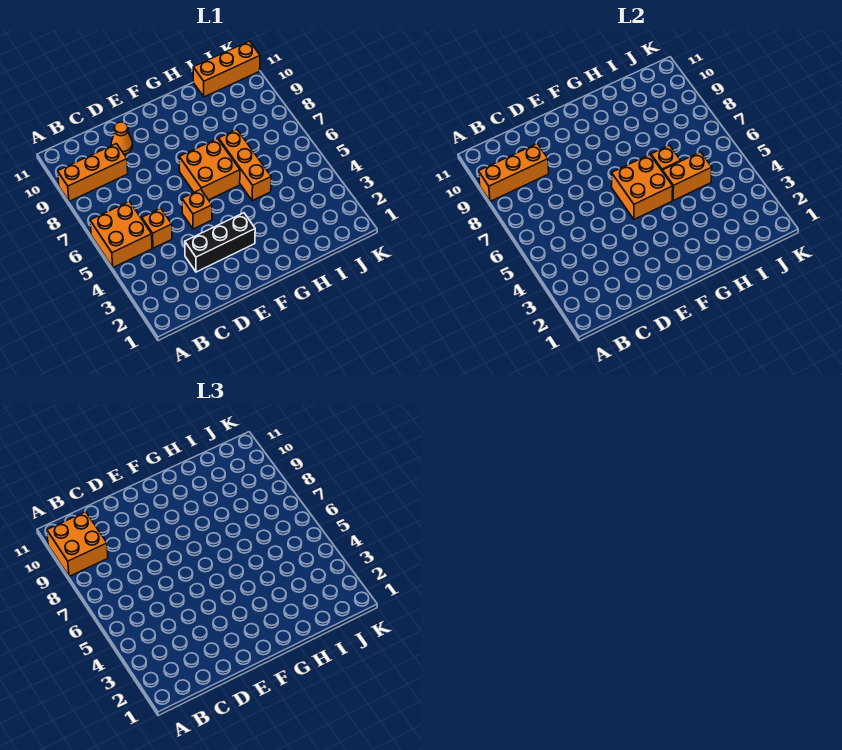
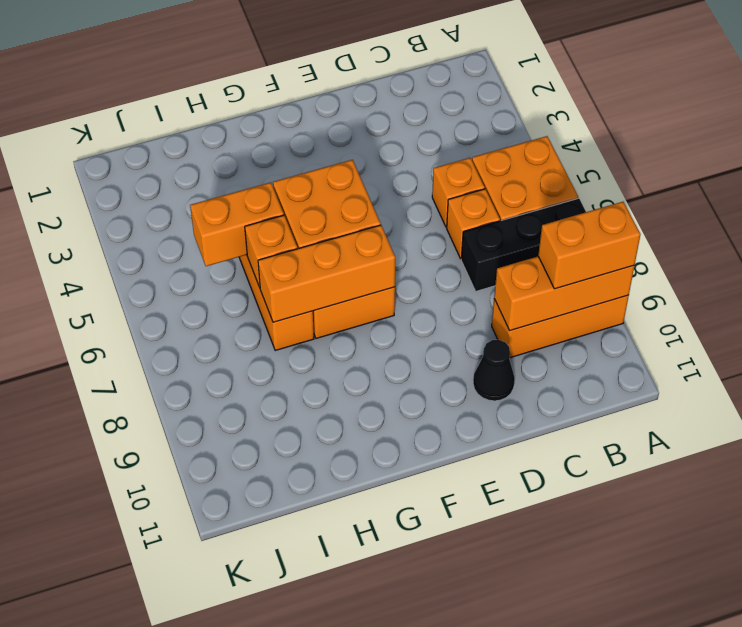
orange 2x2 brick [47,512,108,576] -> orange 1x2 brick [538,202,640,289]
black 1x3 brick [185,213,255,272] -> black 1x3 brick moved to [461,198,586,291]
orange 1x1 cone [111,122,133,154] -> black 1x1 cone [473,340,515,401]
orange 1x1 brick [182,189,212,229] -> orange 1x1 brick moved to [447,189,500,259]
orange 1x3 brick [193,41,260,97] -> orange 1x3 brick moved to [258,225,395,322]

